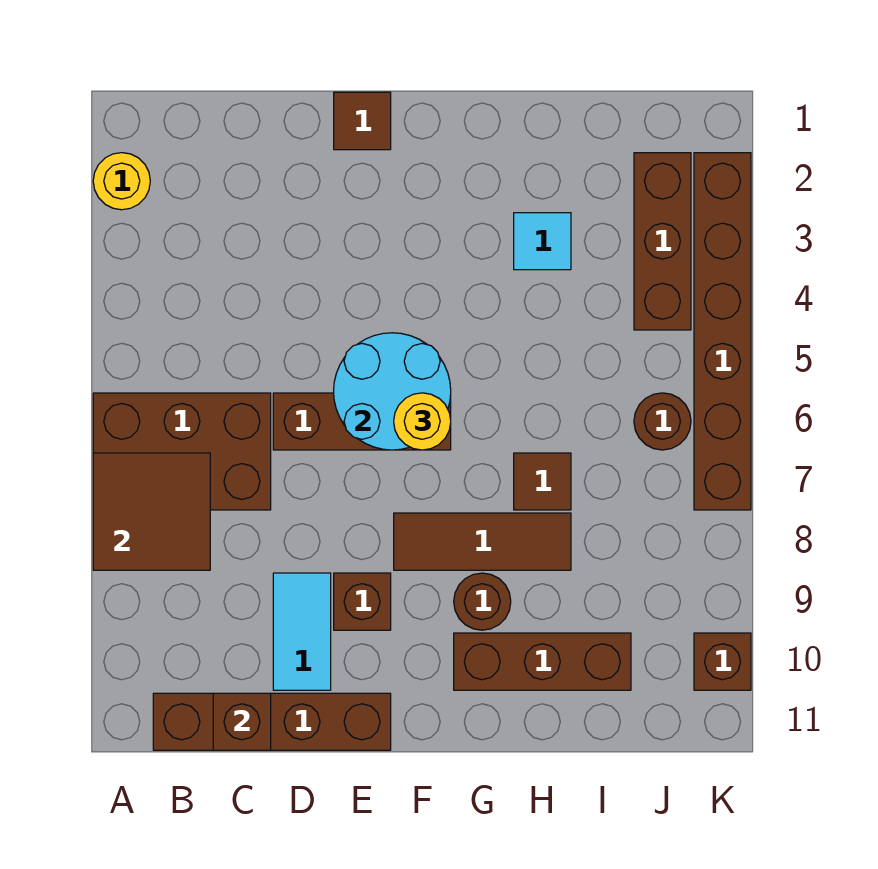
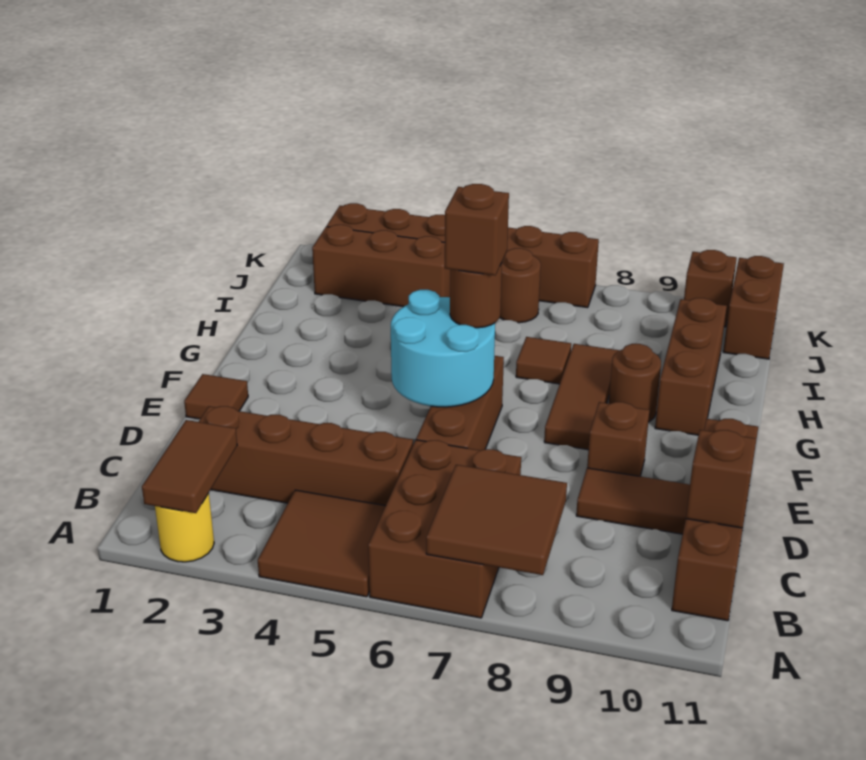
none -> brown 1x2 tile [142,420,237,513]
none -> brown 2x2 tile [258,490,385,597]
none -> brown 1x4 brick [199,406,413,506]
cyan 1x2 tile [273,573,331,690] -> brown 1x2 tile [576,468,690,534]
yellow 1x1 round brick [394,393,451,450] -> brown 1x1 round brick [450,263,502,328]
none -> brown 1x1 brick [445,184,509,275]
cyan 1x1 tile [514,213,571,270] -> none
none -> brown 1x2 brick [723,256,784,359]

